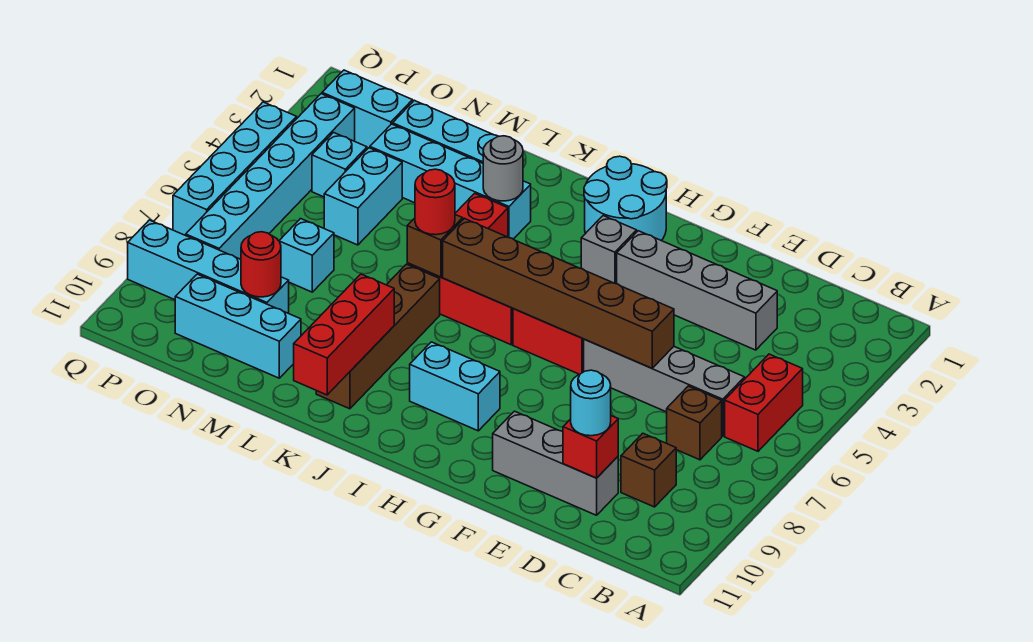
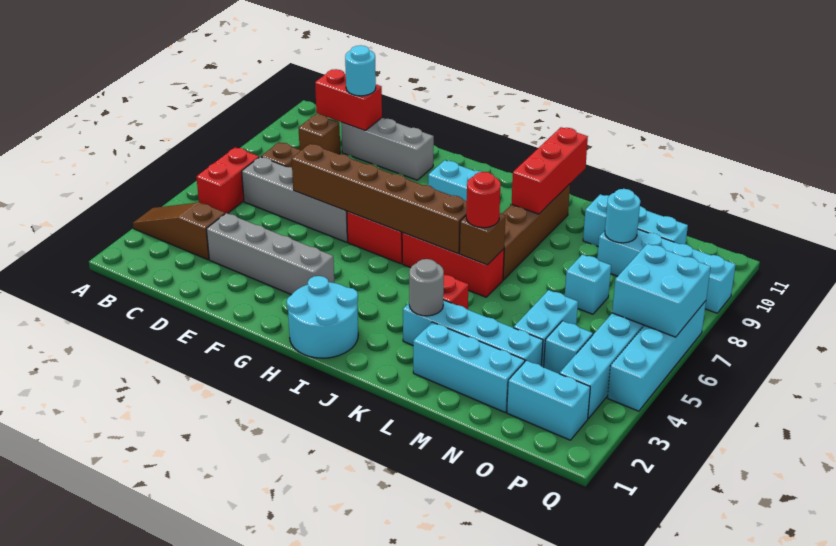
none -> brown 1x3 slope [133,202,225,260]
red 1x1 brick [563,416,618,478] -> red 1x2 brick [315,69,382,131]
grey 1x1 brick [581,216,637,284] -> none
red 1x1 round brick [241,232,281,297] -> cyan 1x1 round brick [605,189,640,243]
none -> cyan 2x2 brick [612,244,711,337]

